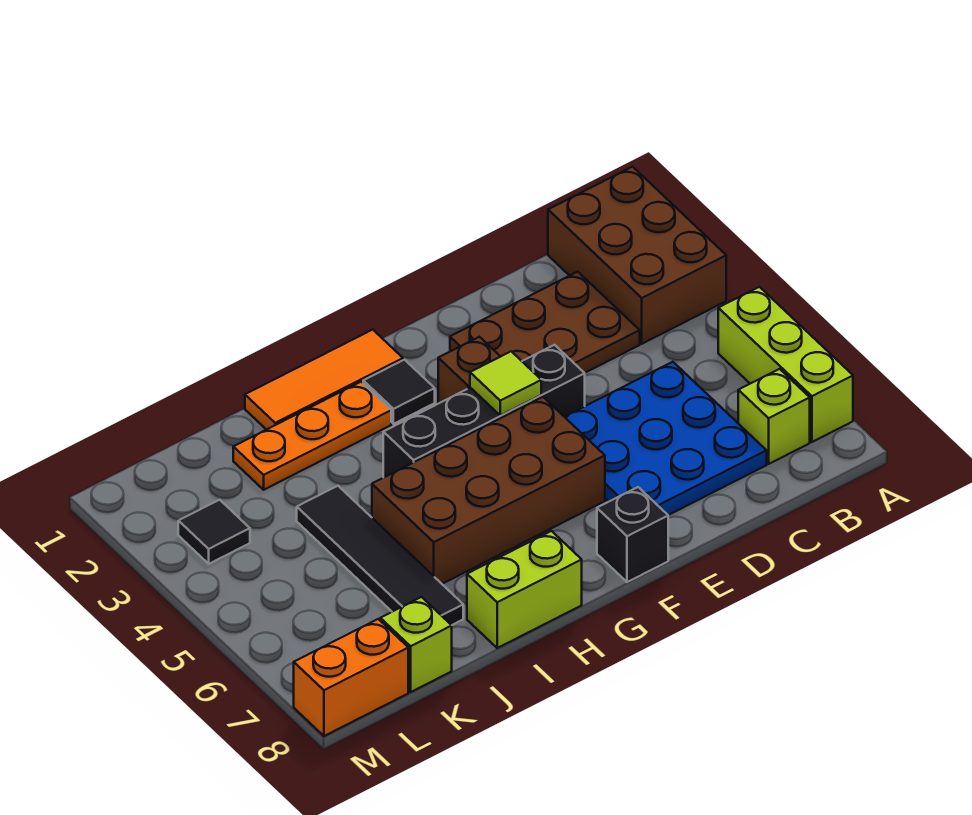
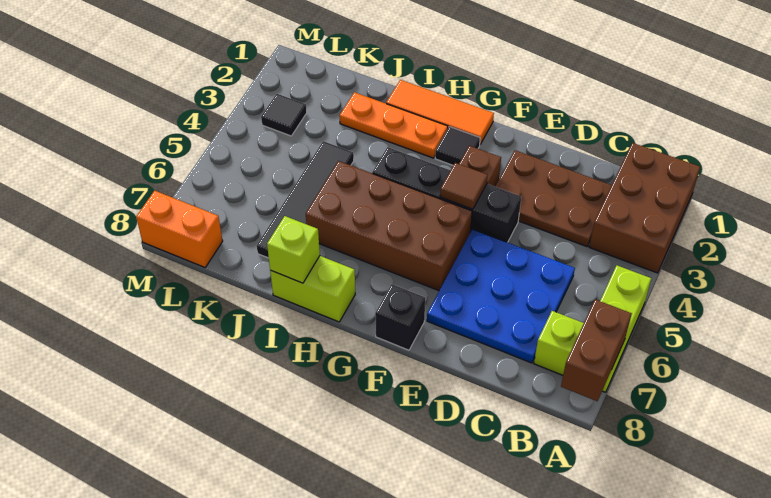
none -> brown 1x2 brick [561,299,632,401]
lime 1x1 tile [470,351,541,415] -> brown 1x1 tile [440,163,488,209]
lime 1x1 brick [380,597,452,692] -> lime 1x1 brick moved to [267,216,320,283]

